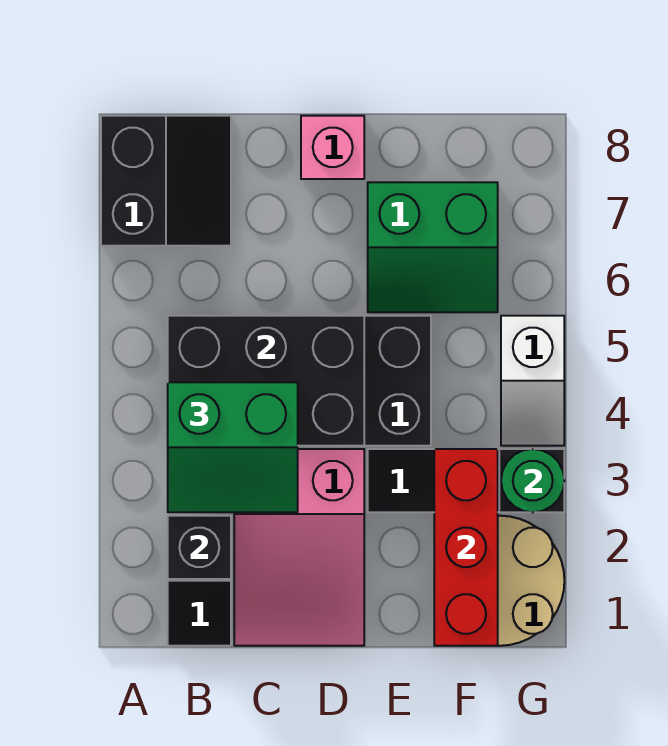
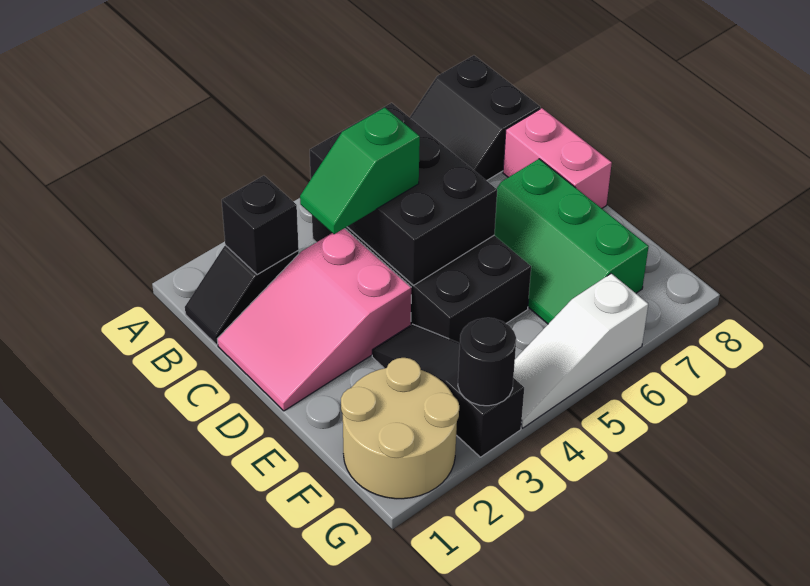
black 2x2 slope [101,116,231,246] -> black 2x2 slope turned to [410,55,540,181]
green 2x2 slope [168,382,298,512] -> green 1x2 slope [300,108,420,234]
pink 1x1 brick [301,116,364,179] -> pink 1x2 brick [503,108,612,208]
green 2x2 slope [368,182,498,312] -> green 2x3 slope [494,159,649,324]
red 1x3 brick [434,449,498,646] -> none
green 1x1 round brick [501,449,564,512] -> black 1x1 round brick [458,318,516,406]
white 1x2 slope [501,316,564,446] -> white 1x3 slope [513,273,648,428]

